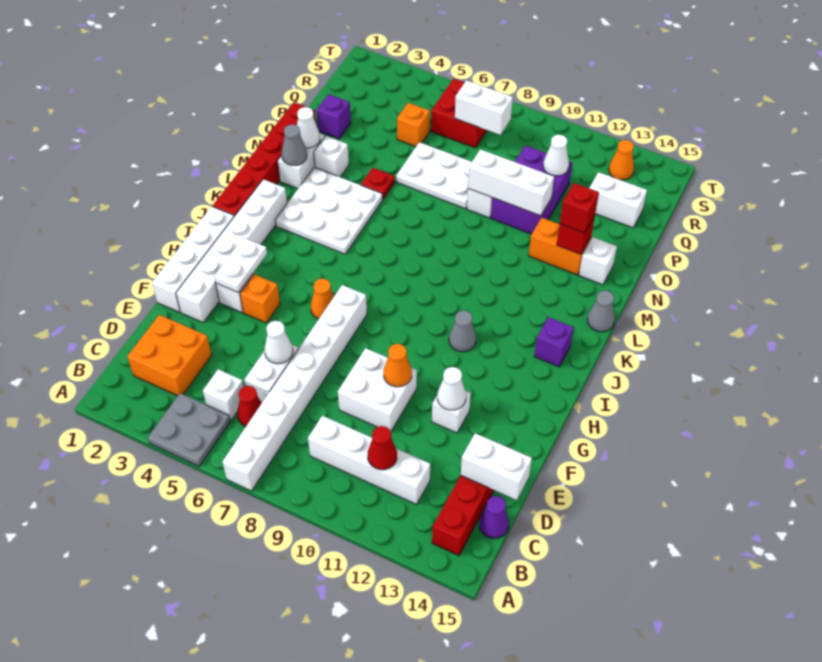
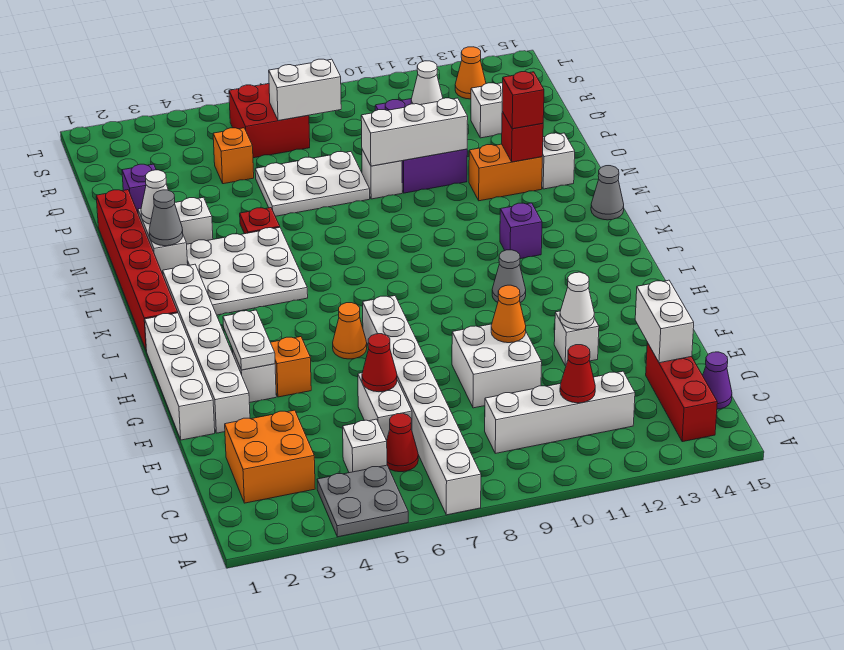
white 1x2 brick [461,433,532,500] -> white 1x2 brick turned to [635,280,694,363]
white 1x1 cone [264,321,293,364] -> red 1x1 cone [362,334,397,392]
purple 1x1 brick [534,317,574,367] -> purple 1x1 brick moved to [500,203,542,259]

